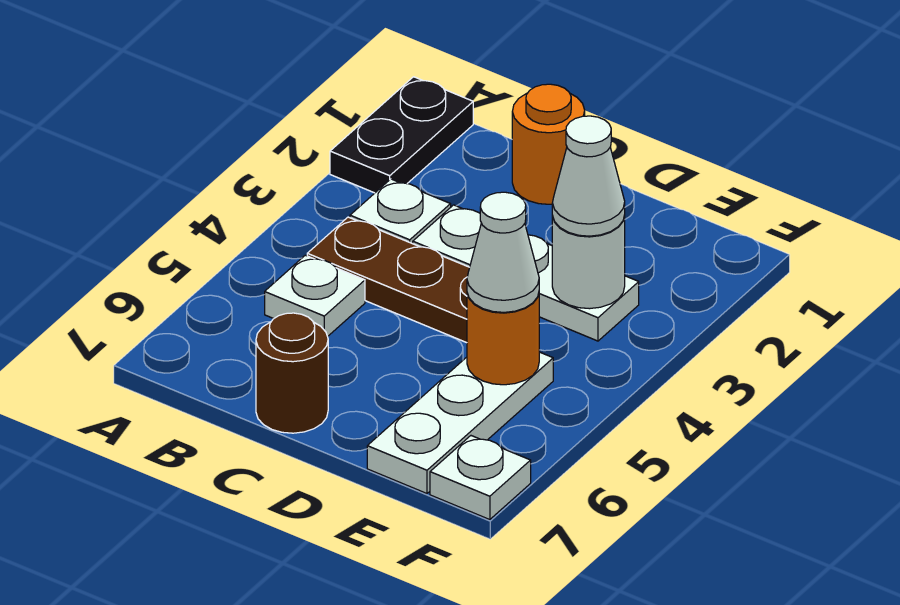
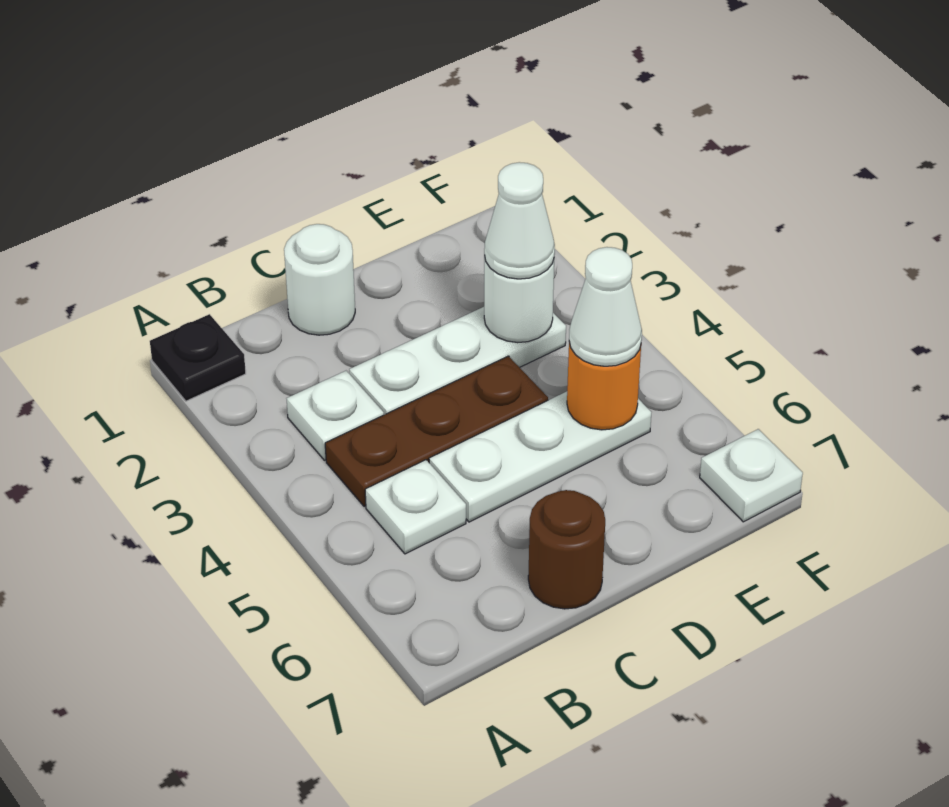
black 1x2 plate [330,77,473,193] -> black 1x1 plate [150,314,246,401]
orange 1x1 round brick [512,84,585,204] -> white 1x1 round brick [284,224,355,335]
white 1x3 plate [367,352,553,494] -> white 1x3 plate turned to [429,391,651,522]

